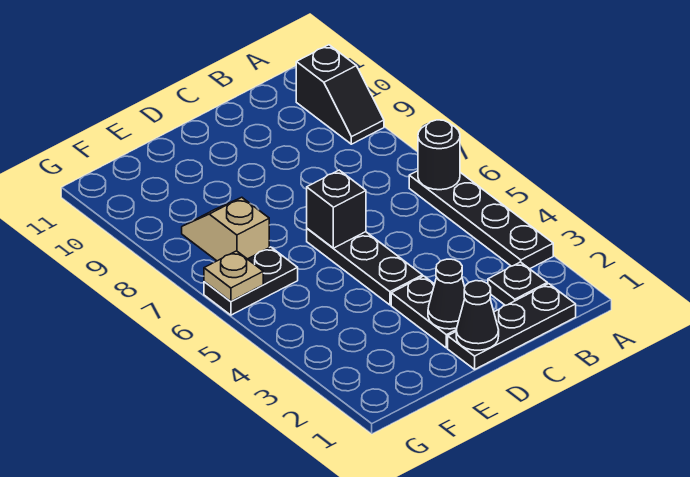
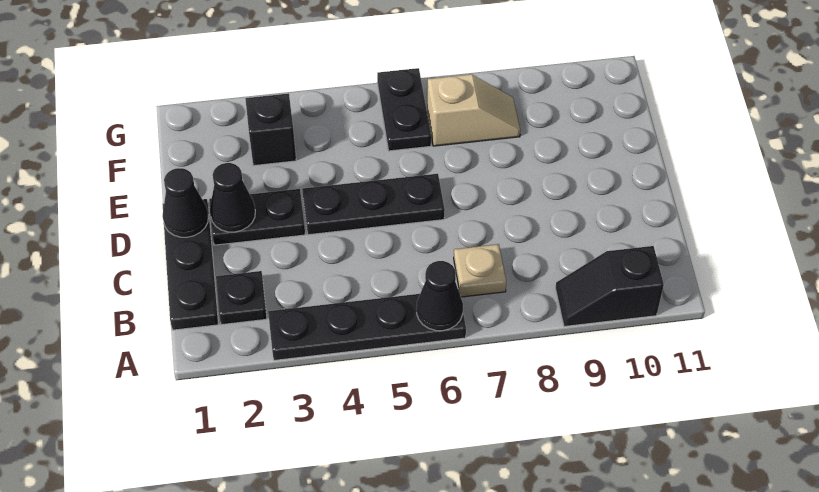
black 1x1 round brick [418,120,460,190] -> black 1x1 cone [417,261,463,331]
black 1x1 brick [307,170,366,248] -> black 1x1 brick moved to [245,93,296,166]
tan 1x1 plate [204,251,263,301] -> tan 1x1 plate moved to [454,244,506,297]

